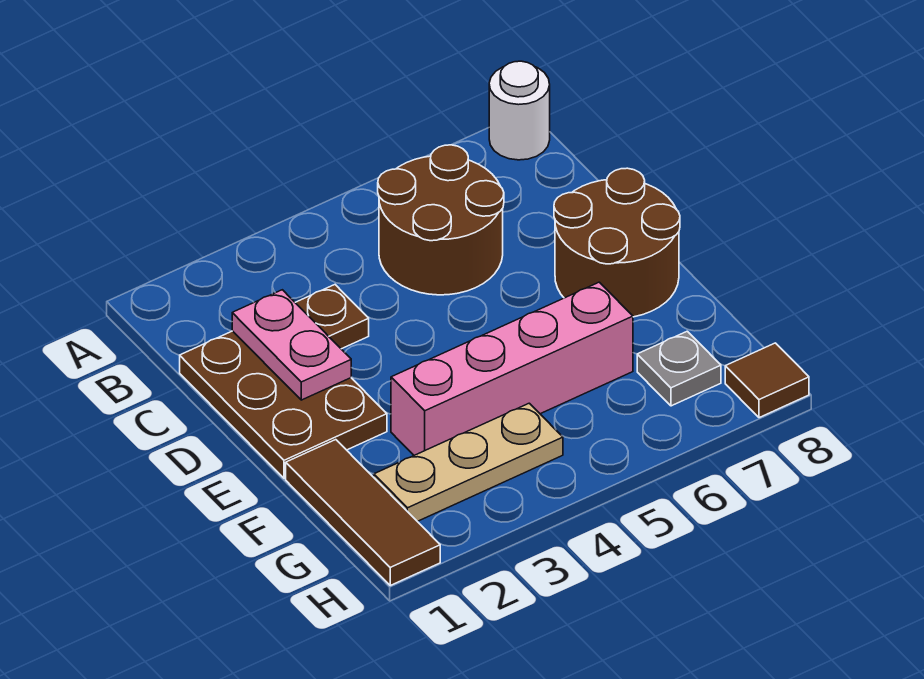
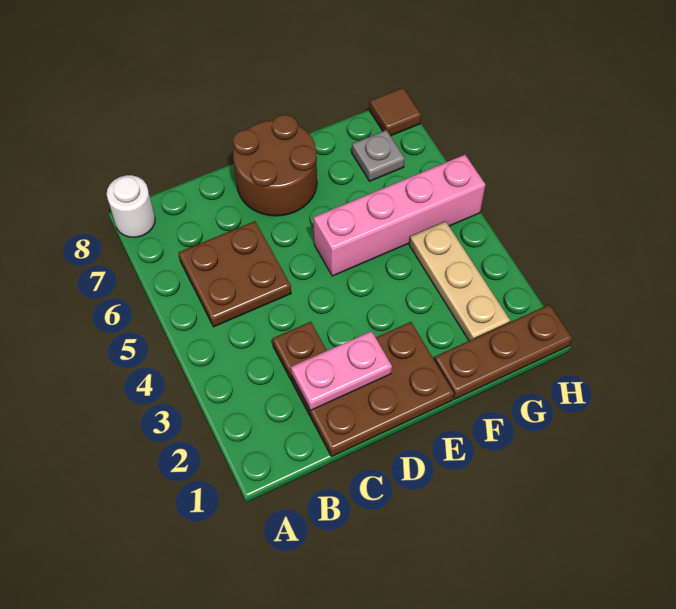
brown 2x2 round brick [378,145,504,295] -> brown 2x2 plate [178,221,291,327]
brown 1x3 tile [286,440,440,585] -> brown 1x3 plate [434,305,572,399]
pink 1x4 brick [391,282,633,455] -> pink 1x4 brick turned to [313,155,485,276]

